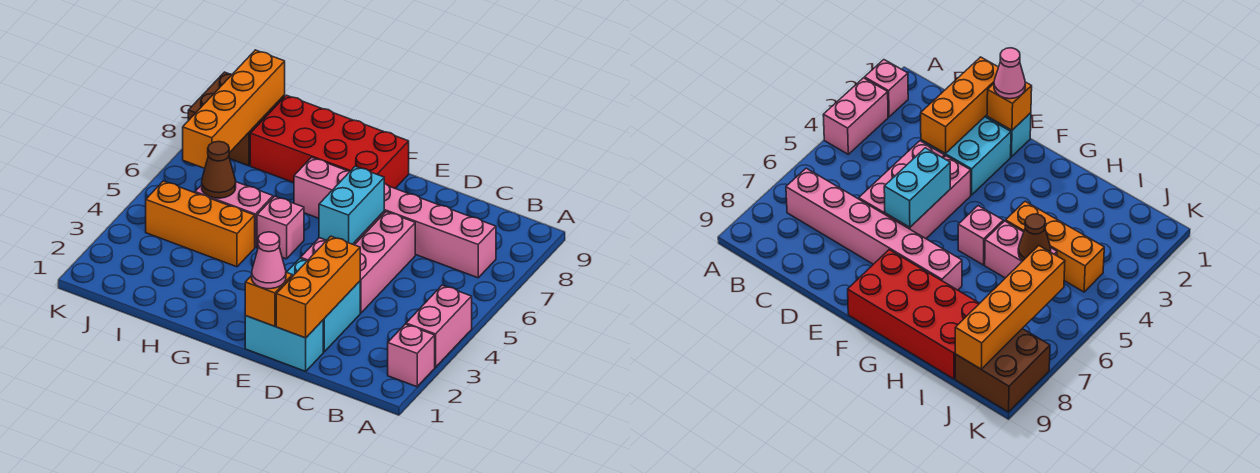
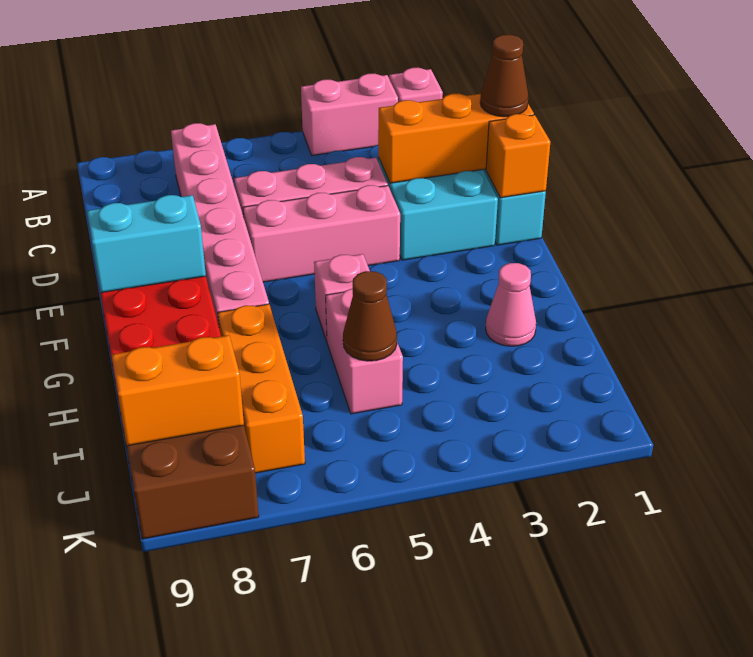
none -> brown 1x1 cone [480,35,528,117]
pink 1x1 cone [252,232,286,289] -> pink 1x1 cone moved to [486,263,536,346]
cyan 1x2 brick [319,166,384,244] -> cyan 1x2 brick moved to [87,195,206,293]
orange 1x3 brick [146,181,255,267] -> orange 1x3 brick moved to [218,304,305,473]
orange 1x4 brick [183,50,285,168] -> orange 1x2 brick [112,335,244,446]

